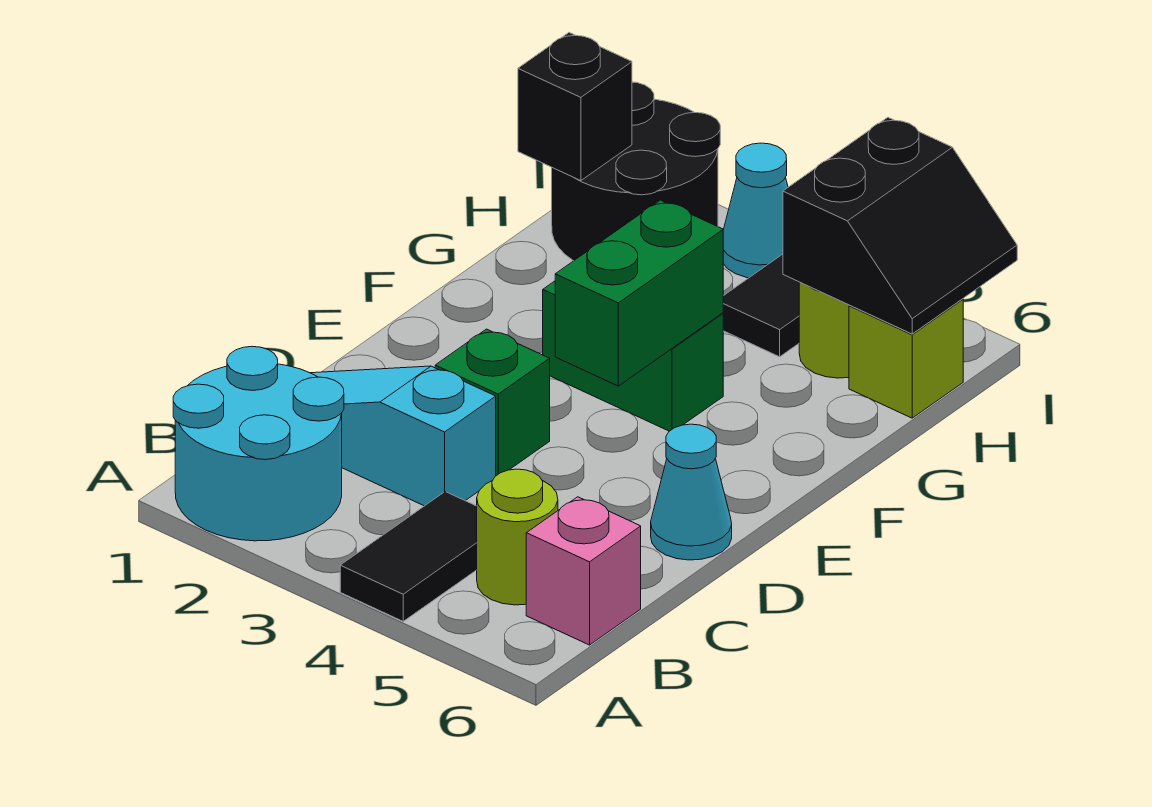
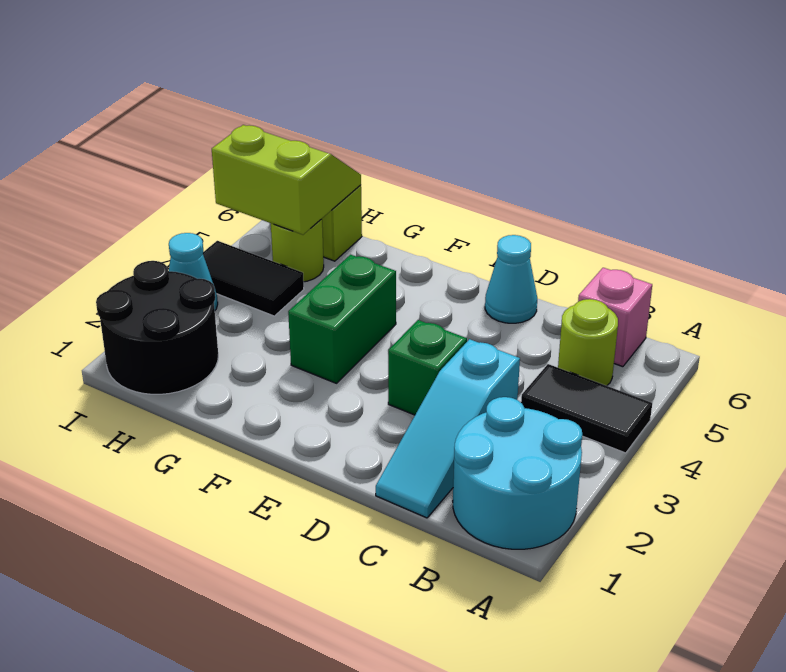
green 1x2 brick [555,200,723,386] -> none
black 1x1 brick [518,33,632,181] -> none
black 2x2 slope [783,118,1017,334] -> lime 2x2 slope [212,125,361,235]

